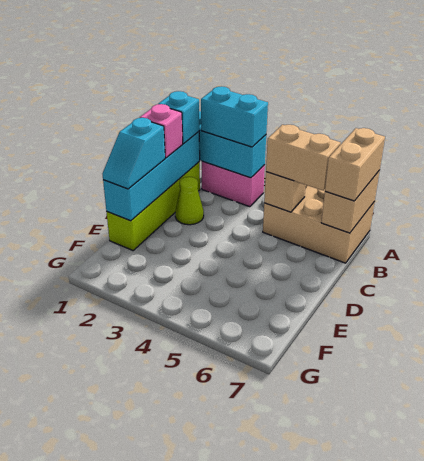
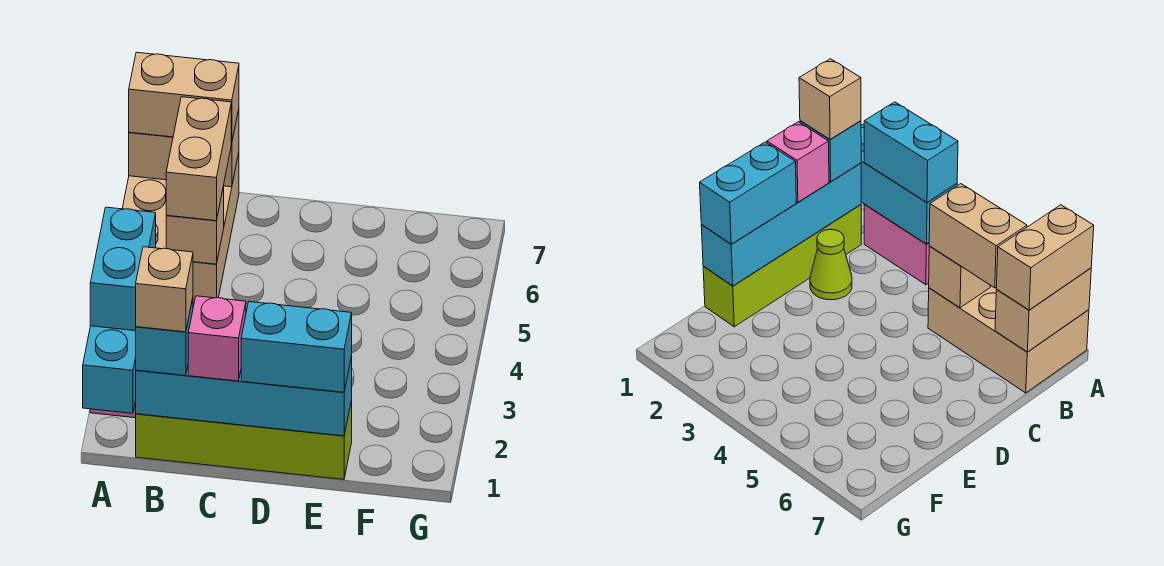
none -> tan 1x1 brick [136,247,193,332]
cyan 1x2 slope [103,118,165,189] -> cyan 1x2 brick [241,302,352,392]

